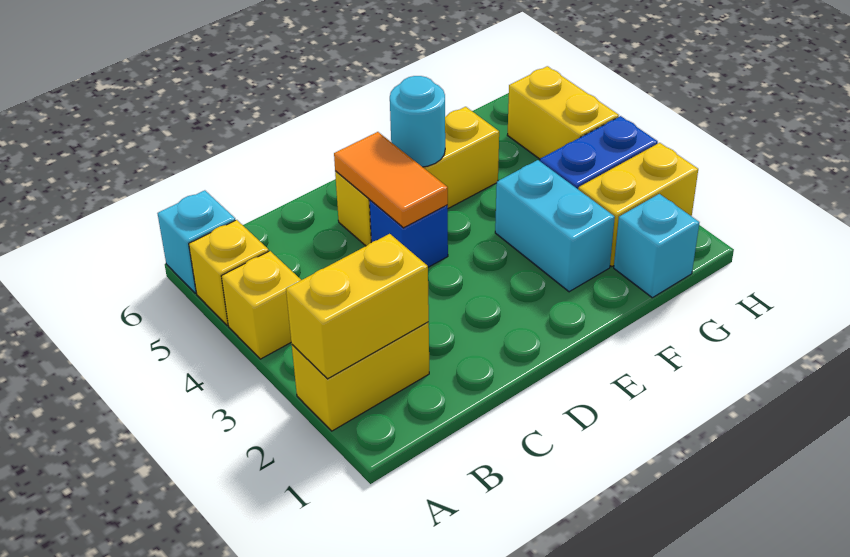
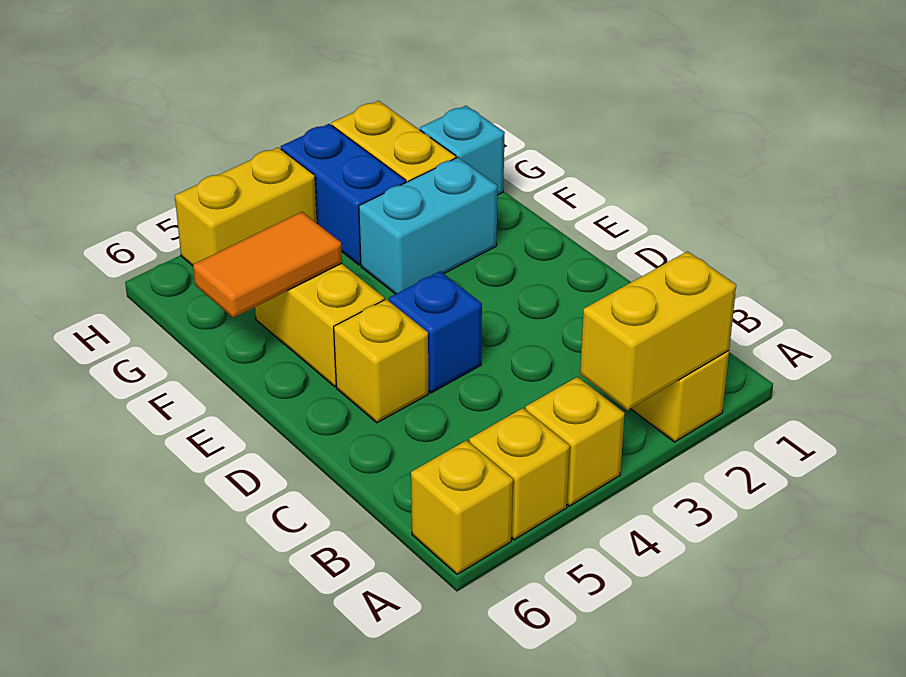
yellow 1x2 brick [286,234,429,379] -> yellow 1x2 brick turned to [580,251,736,410]
cyan 1x1 brick [157,190,235,293] -> yellow 1x1 brick [411,440,513,574]
orange 1x2 tile [334,132,448,228] -> orange 1x2 tile moved to [193,212,342,318]
cyan 1x1 round brick [390,76,445,167] -> none

